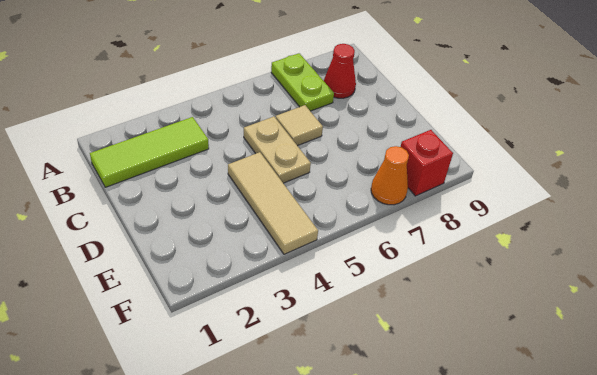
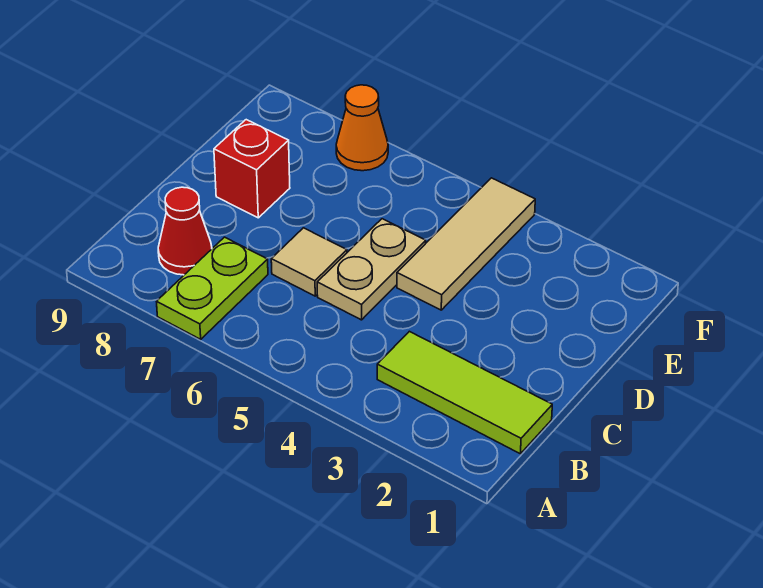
red 1x1 brick [401,130,453,196] -> red 1x1 brick moved to [214,120,290,218]

